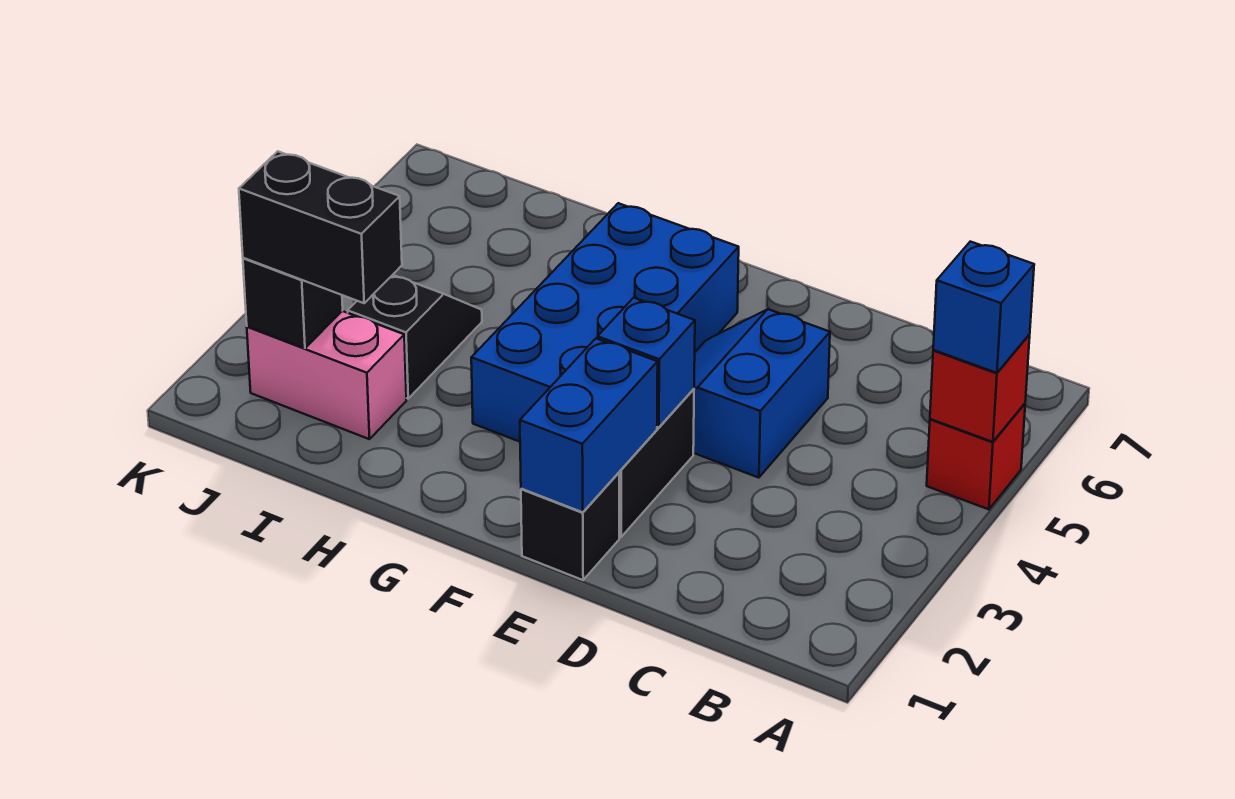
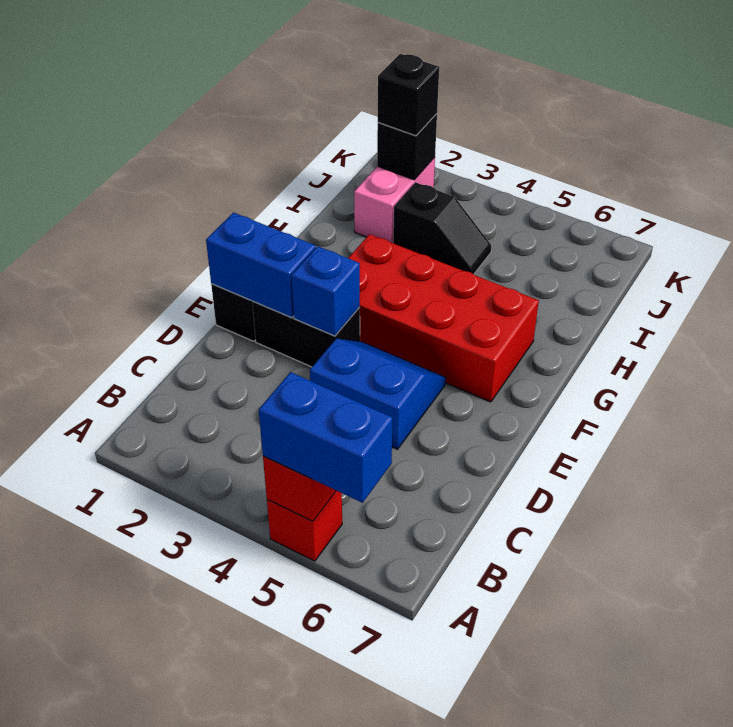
blue 1x1 brick [933,242,1034,373] -> blue 1x2 brick [259,372,393,503]
blue 2x4 brick [471,203,739,442] -> red 2x4 brick [348,234,539,402]
black 1x2 brick [239,151,402,303] -> black 1x1 brick [378,54,439,136]

